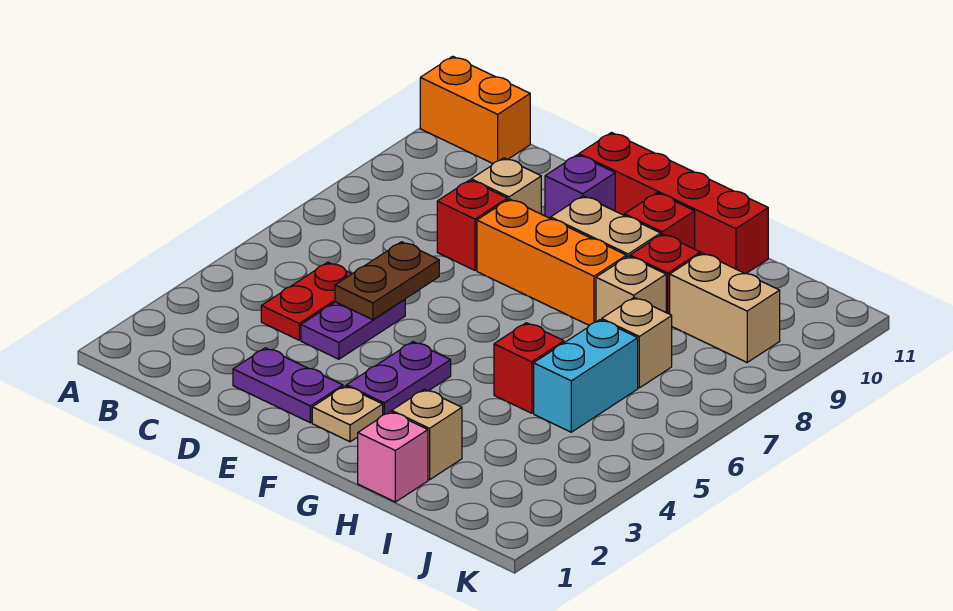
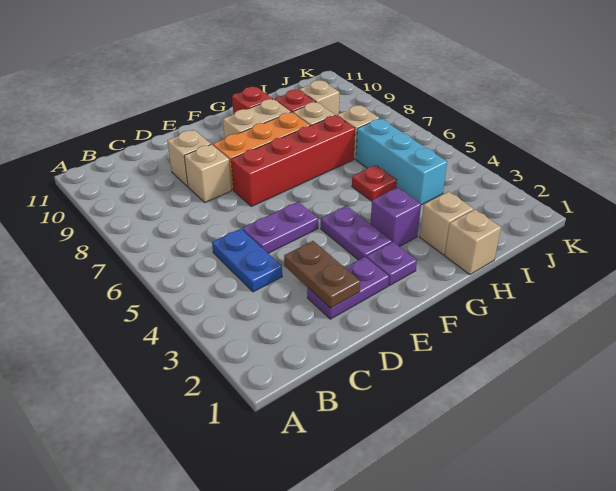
orange 1x2 brick [420,56,530,163] -> none
red 1x2 plate [261,262,351,340] -> blue 1x2 plate [212,229,282,292]
purple 1x2 plate [301,299,405,359] -> purple 1x2 plate turned to [242,202,318,253]
brown 1x2 plate [335,242,439,320] -> brown 1x2 plate moved to [284,241,360,308]
red 1x1 brick [437,180,507,270] -> tan 1x1 brick [184,144,231,202]
purple 1x1 brick [545,155,615,219] -> purple 1x1 brick moved to [370,187,421,247]
red 1x4 brick [579,133,768,274] -> red 1x4 brick moved to [231,115,355,206]
tan 1x1 plate [312,386,383,442] -> purple 1x1 plate [367,242,417,286]
pink 1x1 brick [358,412,428,502] -> tan 1x1 brick [445,209,501,275]
red 1x1 brick [494,323,564,413] -> red 1x1 plate [352,165,397,201]
cyan 1x2 brick [534,320,638,432] -> cyan 1x3 brick [356,118,447,205]
tan 1x2 brick [670,253,780,362] -> tan 1x1 brick [299,80,339,116]

